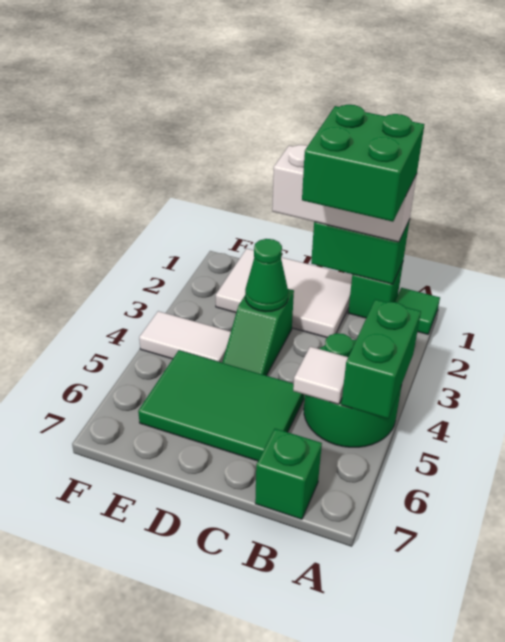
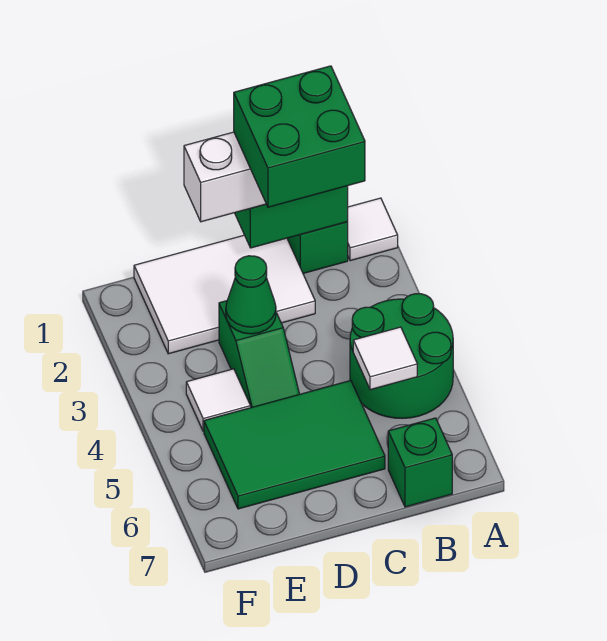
green 1x1 tile [395,288,440,334] -> white 1x1 tile [348,198,398,261]
green 1x2 brick [341,299,421,419] -> none
white 1x2 tile [139,311,231,363] -> white 1x1 tile [186,369,251,431]

